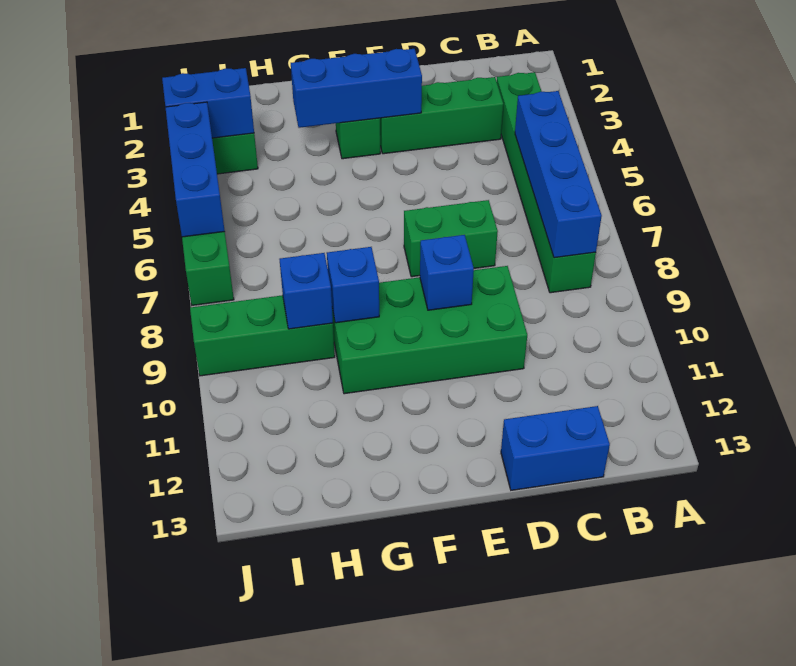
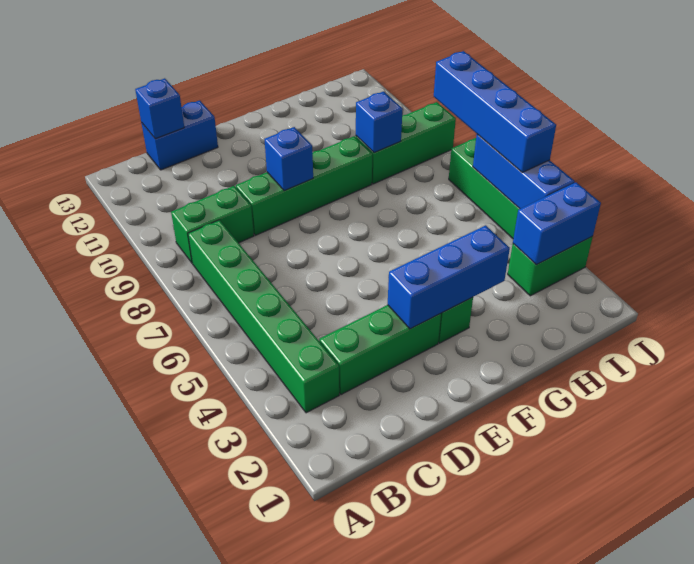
blue 1x4 brick [515,91,602,258] -> blue 1x4 brick moved to [434,51,556,172]
green 1x2 brick [404,200,498,277] -> green 1x2 brick moved to [171,186,254,263]
green 2x4 brick [332,266,527,394] -> green 1x4 brick [236,136,372,235]
blue 1x1 brick [327,247,379,323] -> blue 1x1 brick moved to [135,78,184,139]

